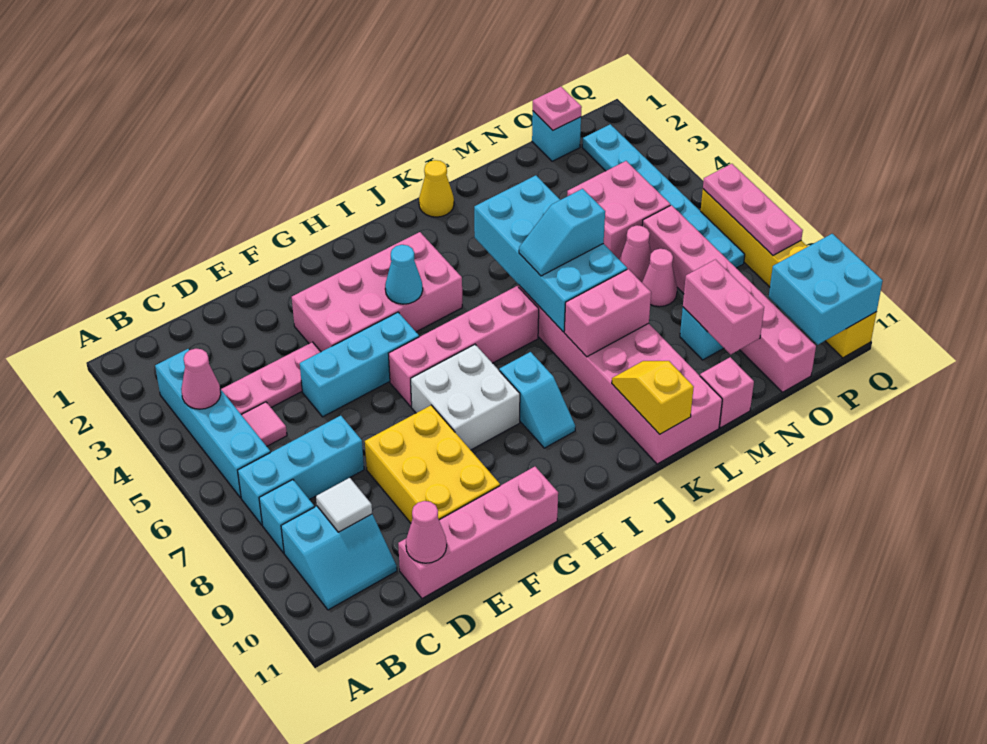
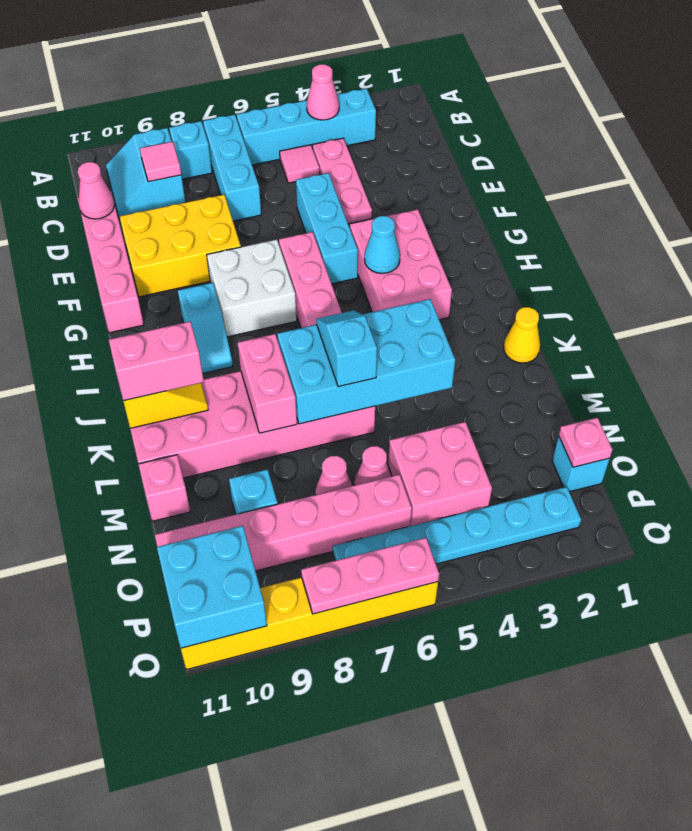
white 1x1 tile [316,478,372,532] -> pink 1x1 tile [140,142,181,182]
pink 2x4 brick [292,232,462,352] -> pink 2x3 brick [350,209,452,320]
cyan 1x2 slope [499,352,575,448] -> cyan 1x2 slope turned to [178,283,233,373]
pink 1x2 brick [683,260,764,354] -> pink 1x2 brick moved to [109,322,204,401]

